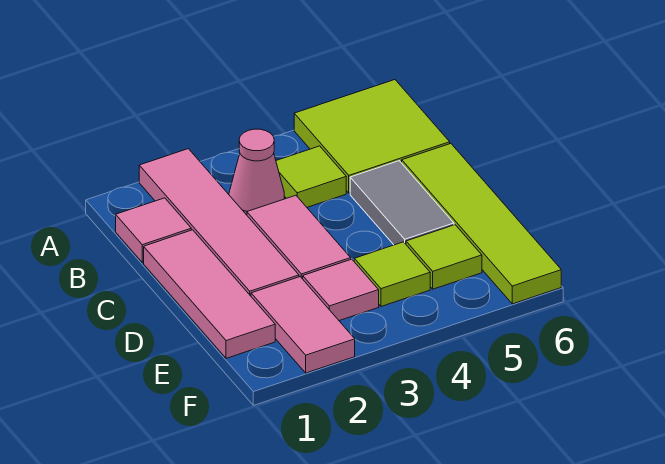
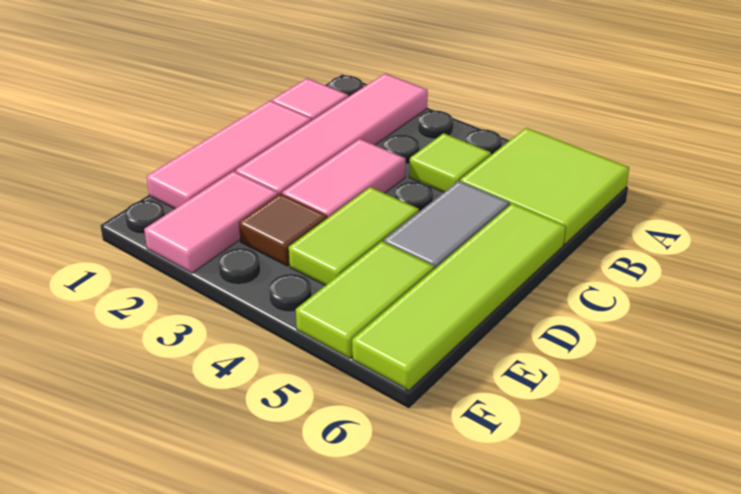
pink 1x1 cone [229,129,285,215] -> none
pink 1x1 tile [303,259,379,321] -> brown 1x1 tile [239,193,327,266]
lime 1x1 tile [354,242,430,307] -> lime 1x2 tile [289,187,419,286]
lime 1x1 tile [406,225,482,289] -> lime 1x2 tile [296,241,434,359]

